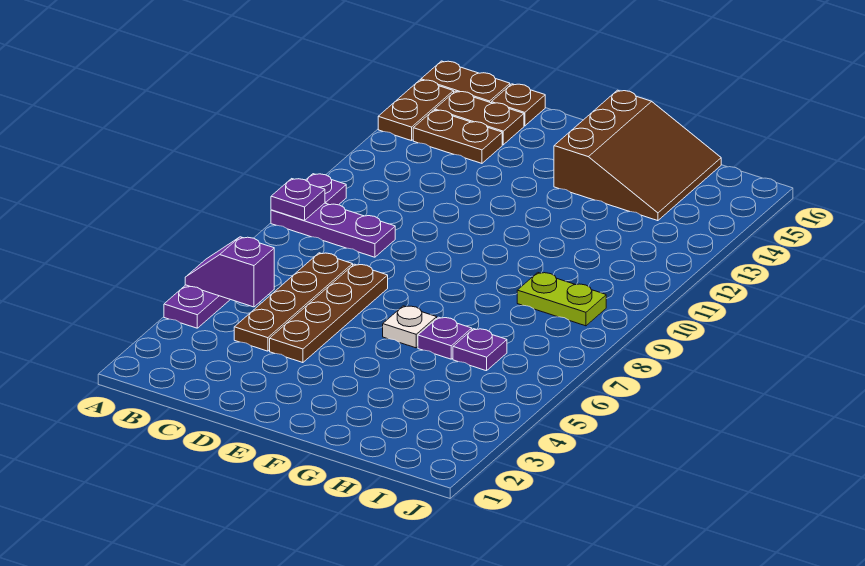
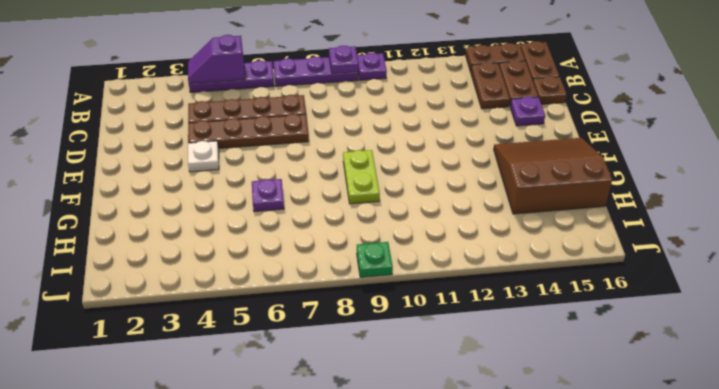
purple 1x2 slope [185,237,274,307] -> purple 1x2 slope turned to [188,35,245,84]
purple 1x3 plate [271,203,395,257] -> purple 1x3 plate turned to [273,57,358,86]
white 1x1 plate [383,306,437,348] -> white 1x1 plate moved to [188,141,219,172]
brown 3x3 slope [554,90,721,221] -> brown 3x3 slope turned to [494,138,612,214]
purple 1x1 plate [453,329,507,371] -> purple 1x1 plate moved to [510,97,545,126]
lime 1x2 plate [517,273,606,326] -> lime 1x2 plate moved to [343,150,380,204]
none -> green 1x1 plate [357,242,393,277]

